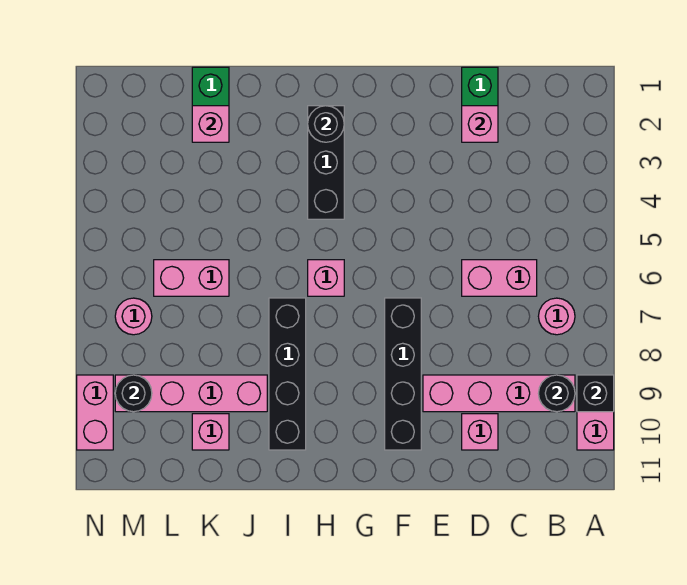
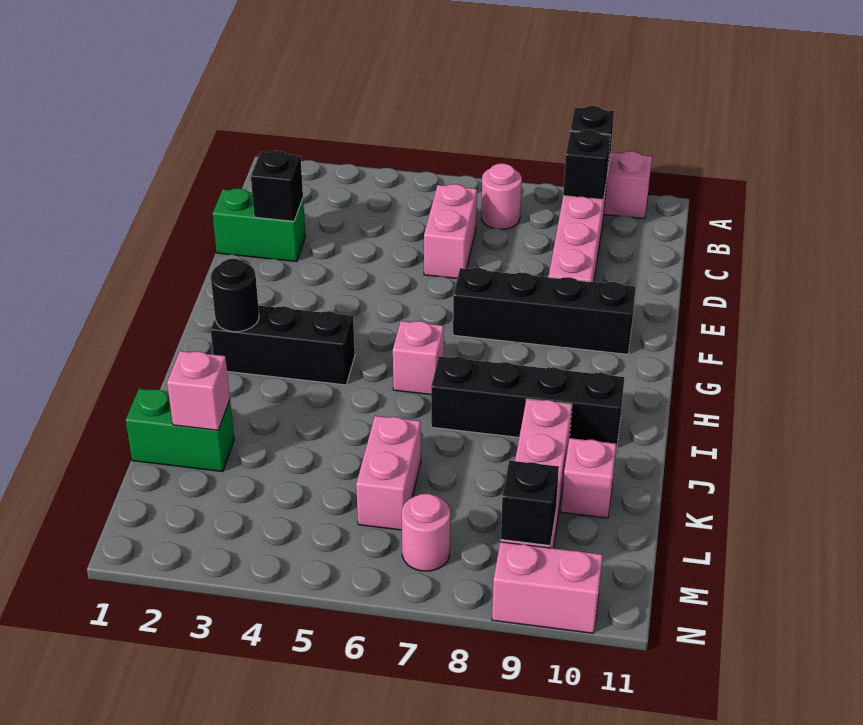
black 1x1 round brick [538,375,575,412] -> black 1x1 brick [563,130,610,200]
pink 1x1 brick [462,106,498,142] -> black 1x1 brick [251,151,303,221]
pink 1x1 brick [462,414,498,450] -> none
black 1x1 round brick [115,375,152,412] -> black 1x1 brick [501,461,559,546]

